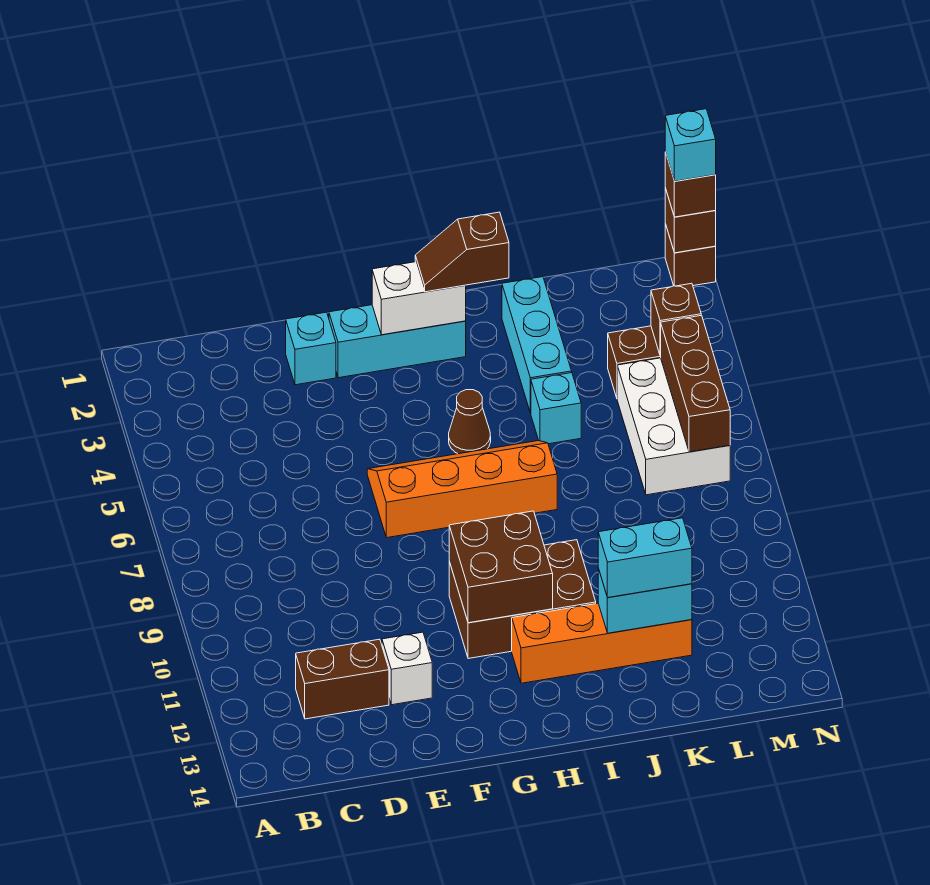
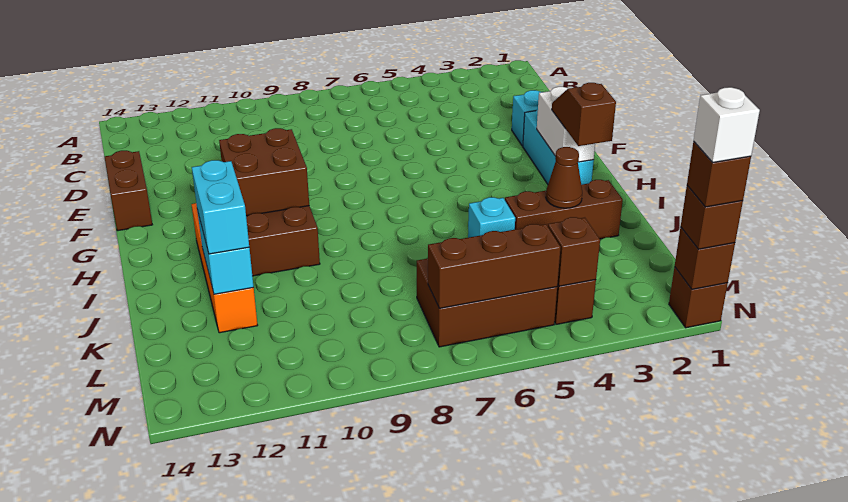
brown 1x2 brick [296,639,389,719] -> brown 1x2 brick moved to [104,151,152,231]
white 1x1 brick [382,632,432,705] -> white 1x1 brick moved to [694,87,760,162]
orange 2x4 slope [367,441,557,538] -> none
brown 1x1 cone [449,390,491,454] -> brown 1x1 cone moved to [546,147,582,208]
cyan 1x3 brick [502,277,572,413] -> brown 1x3 brick [505,180,623,239]
white 2x3 brick [617,358,730,495] -> brown 2x3 brick [417,259,557,347]
cyan 1x1 brick [665,109,716,181] -> brown 1x1 brick [687,142,751,207]

